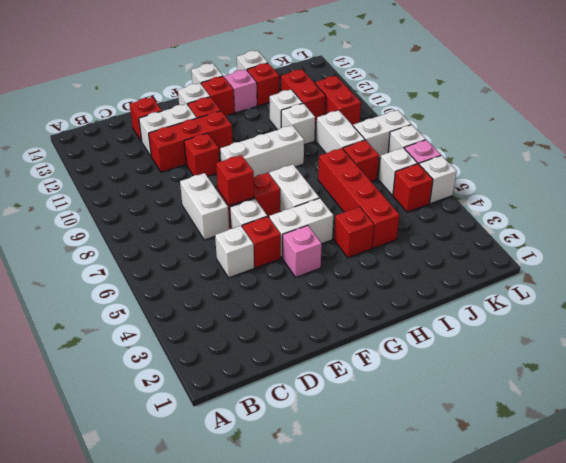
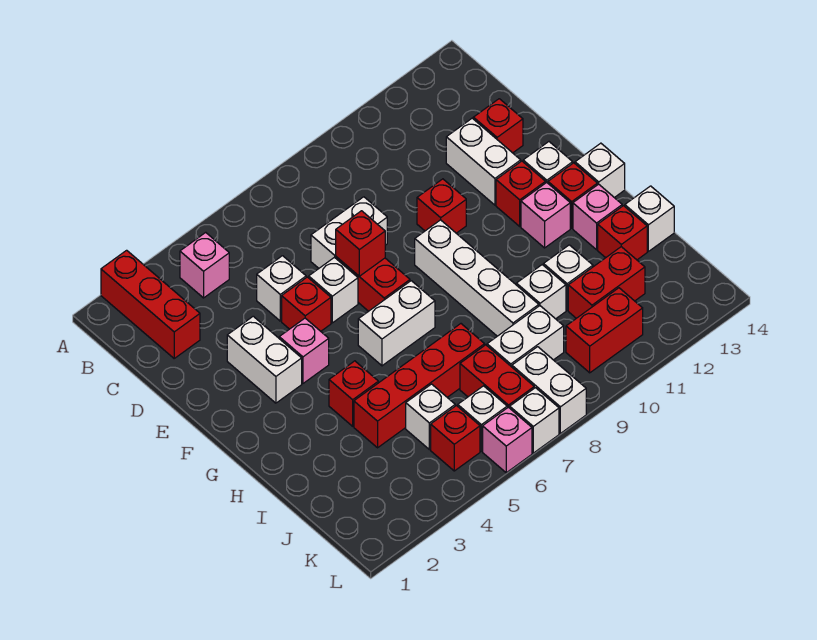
none -> pink 1x1 brick [180,232,229,298]
red 1x3 brick [149,111,233,172] -> red 1x3 brick moved to [101,250,200,358]
white 1x2 brick [269,198,333,258] -> white 1x2 brick moved to [227,316,302,403]
white 1x3 brick [220,125,304,177] -> white 1x4 brick [415,220,539,336]
none -> pink 1x1 brick [521,183,570,248]
red 1x1 brick [343,140,379,181] -> red 1x2 brick [460,345,534,408]
white 1x1 brick [419,155,457,203] -> white 1x1 brick moved to [406,384,455,450]

